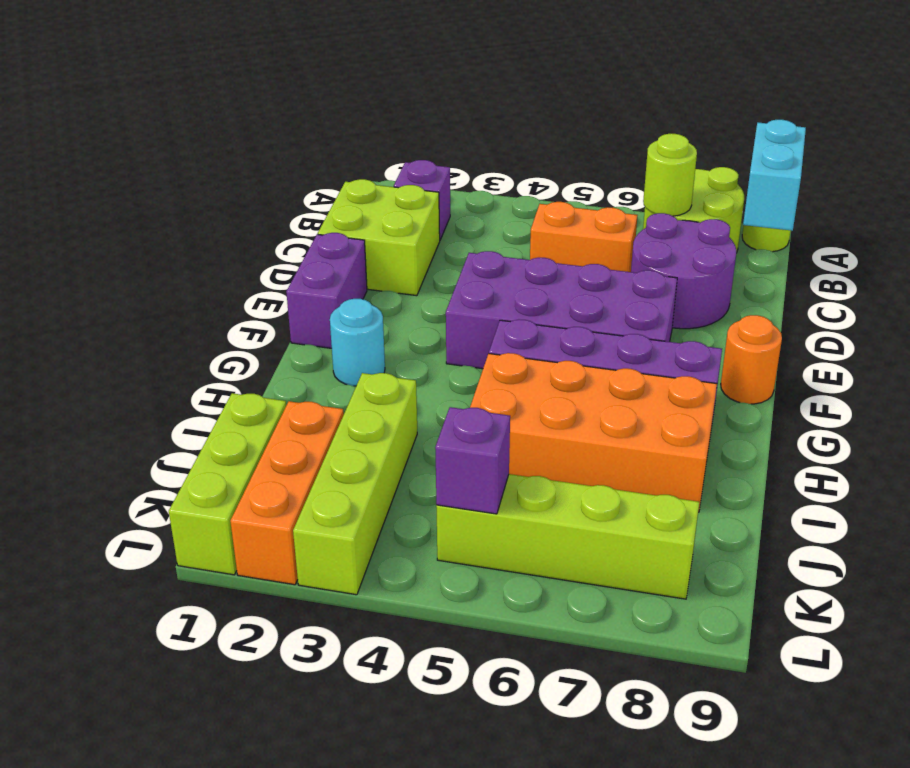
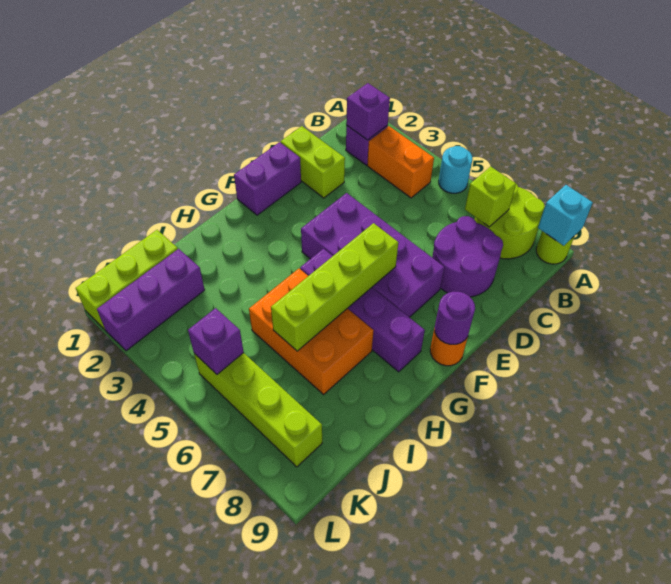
cyan 1x2 brick [743,120,806,231] -> cyan 1x1 brick [538,185,593,246]
none -> purple 1x1 brick [346,83,390,140]
lime 1x1 round brick [643,134,697,216] -> lime 1x1 brick [465,167,516,227]
lime 2x2 brick [318,179,440,296] -> lime 1x2 brick [281,126,345,198]
orange 1x2 brick [530,202,637,272] -> orange 1x2 brick moved to [367,126,434,198]
none -> purple 1x1 round brick [435,292,475,344]
cyan 1x1 round brick [330,299,385,386] -> cyan 1x1 round brick moved to [439,146,473,193]
orange 2x4 brick [470,353,717,512] -> orange 2x3 brick [249,269,374,394]
lime 1x4 brick [293,373,417,595] -> lime 1x4 brick moved to [271,223,398,351]
orange 1x3 brick [230,401,344,585] -> purple 1x3 brick [97,249,205,351]

